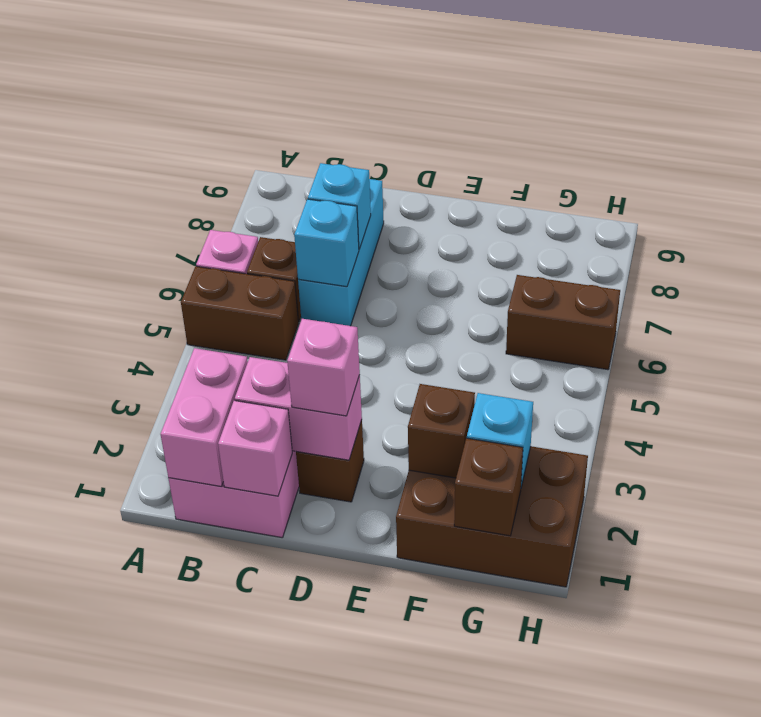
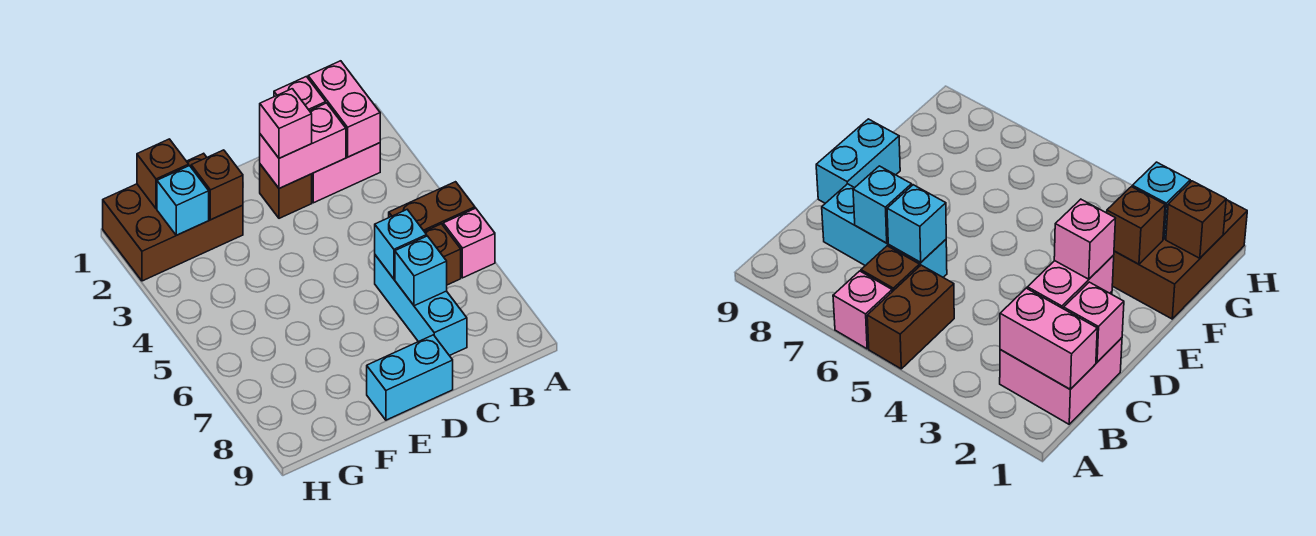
none -> cyan 1x2 brick [367,335,453,420]
brown 1x2 brick [506,275,620,370] -> none

